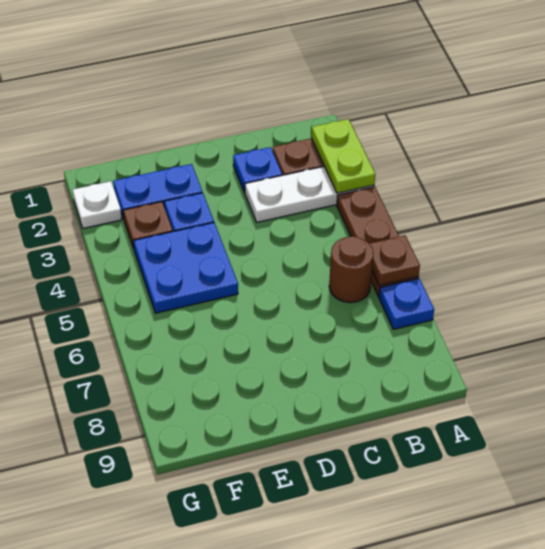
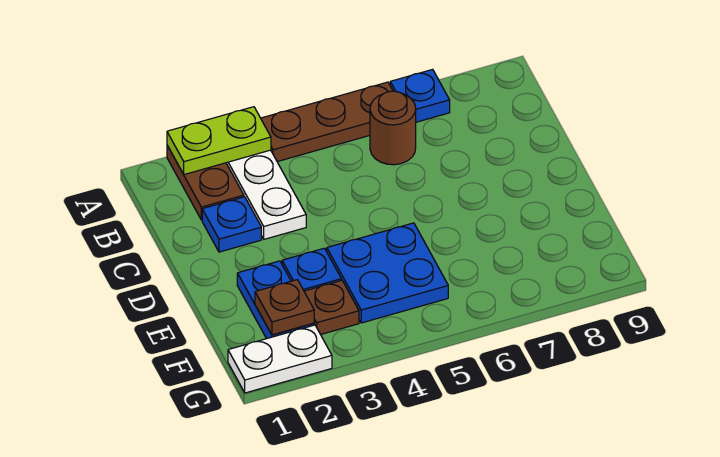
brown 1x1 plate [369,235,420,285] -> brown 1x1 plate moved to [255,280,314,335]
white 1x1 plate [73,181,122,228] -> white 1x2 plate [228,325,332,393]

